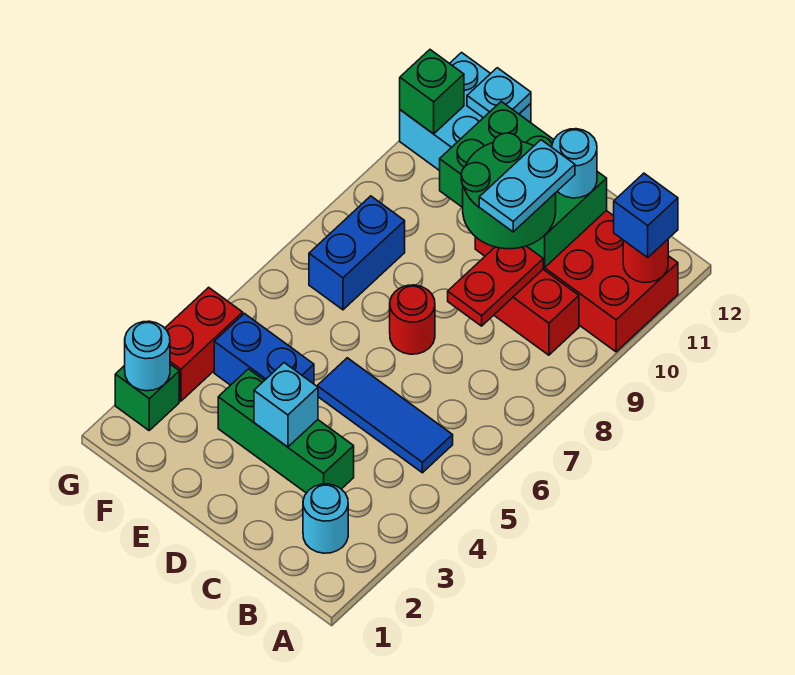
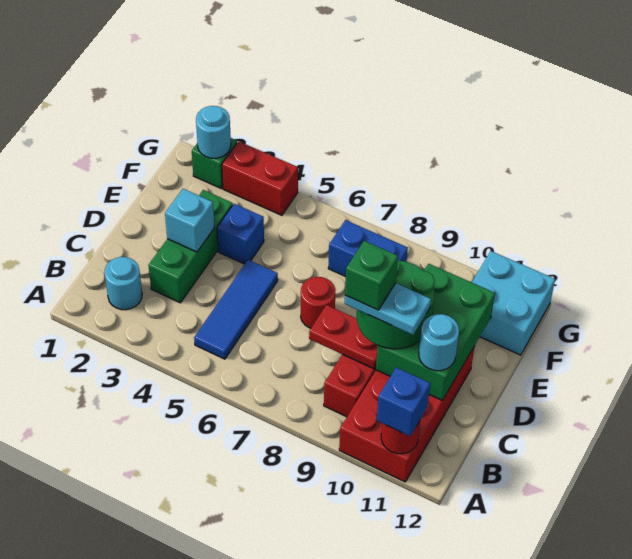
blue 1x2 brick [214,313,314,385] -> blue 1x1 brick [217,204,264,264]
cyan 1x1 plate [467,68,531,118] -> none
green 1x1 brick [400,50,464,134] -> green 1x1 brick moved to [345,241,398,310]

